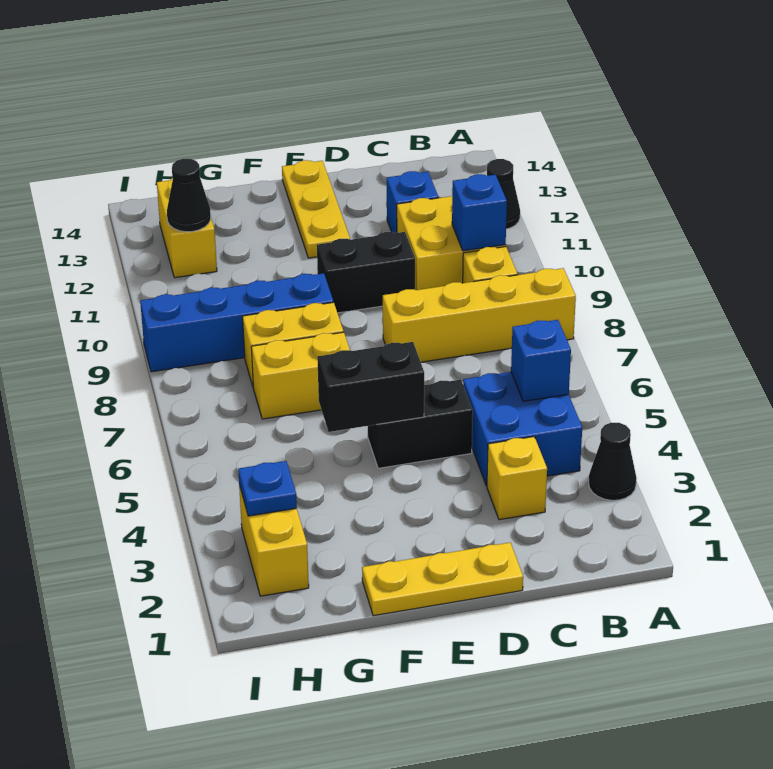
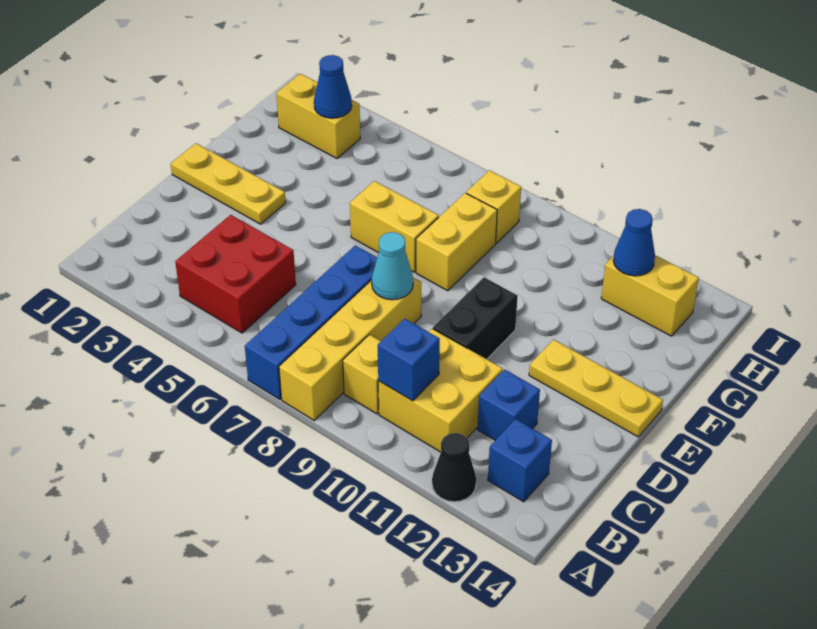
black 1x1 cone [589,423,637,500] -> none
blue 2x2 brick [463,372,582,486] -> red 2x2 brick [175,215,296,333]
blue 1x1 brick [511,320,571,401] -> blue 1x1 brick moved to [488,419,552,502]
yellow 1x1 brick [487,437,547,520] -> yellow 1x1 brick moved to [466,170,521,243]
yellow 1x3 plate [362,543,523,616] -> yellow 1x3 plate turned to [171,143,286,224]
black 1x2 brick [368,380,473,468] -> none
none -> cyan 1x1 cone [372,232,413,300]
black 1x2 brick [317,342,424,432] -> none
yellow 1x2 brick [251,332,350,419] -> yellow 1x2 brick turned to [350,181,439,272]
blue 1x4 brick [140,273,333,372] -> blue 1x4 brick moved to [245,245,377,399]
blue 1x1 plate [238,461,297,516] -> blue 1x1 cone [314,55,352,118]
black 1x1 cone [167,159,211,232] -> blue 1x1 cone [613,209,655,276]

